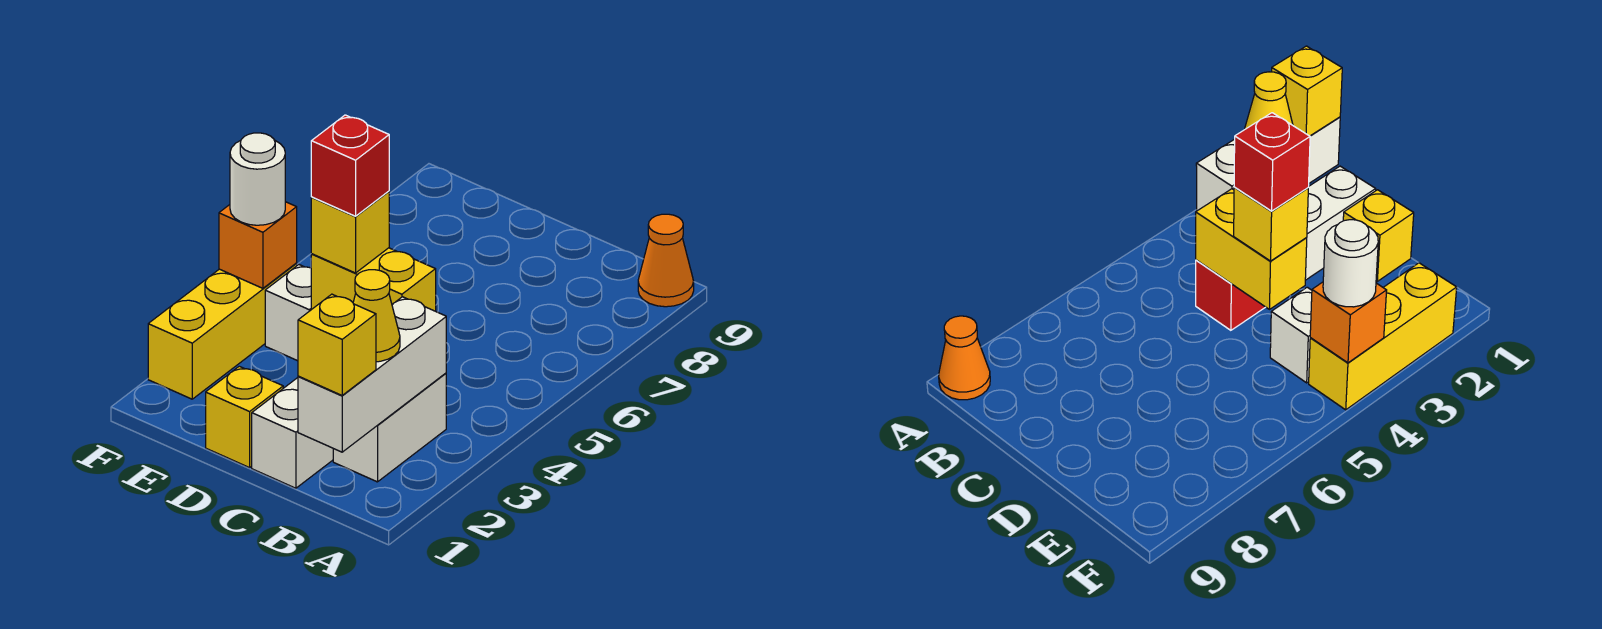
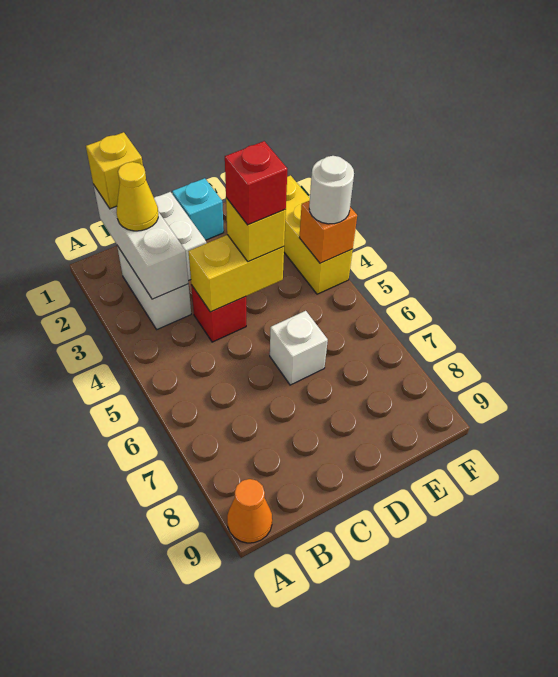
yellow 1x1 brick [206,366,283,468] -> cyan 1x1 brick [172,178,224,240]
white 1x1 brick [265,265,311,361] -> white 1x1 brick moved to [270,311,328,385]

